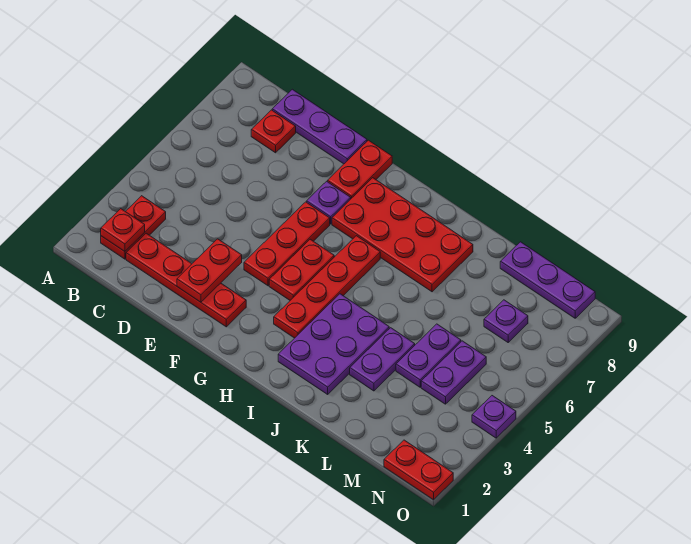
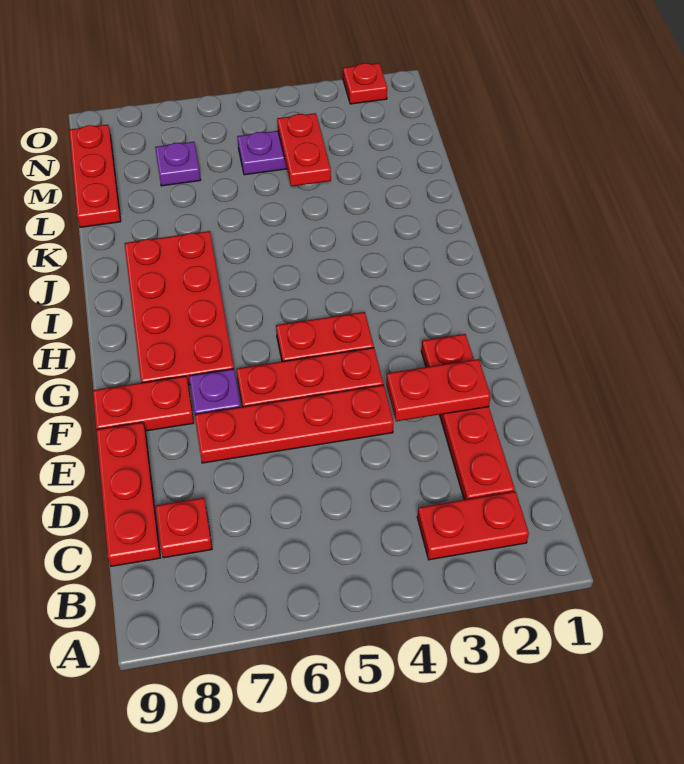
red 1x1 plate [101,209,145,251] -> red 1x1 plate moved to [343,63,387,104]
purple 1x3 plate [272,89,367,164] -> red 1x3 plate [96,422,160,566]
red 1x4 plate [274,236,380,338] -> red 1x4 plate moved to [195,385,394,463]
purple 2x3 plate [278,294,389,394] -> none
purple 1x2 plate [350,328,415,391] -> none
purple 1x2 plate [396,324,461,387] -> none
purple 1x3 plate [500,242,595,318] -> red 1x3 plate [69,125,121,227]
red 1x2 plate [384,440,453,500] -> red 1x2 plate moved to [277,113,331,186]
purple 1x1 plate [472,396,516,438] -> none

